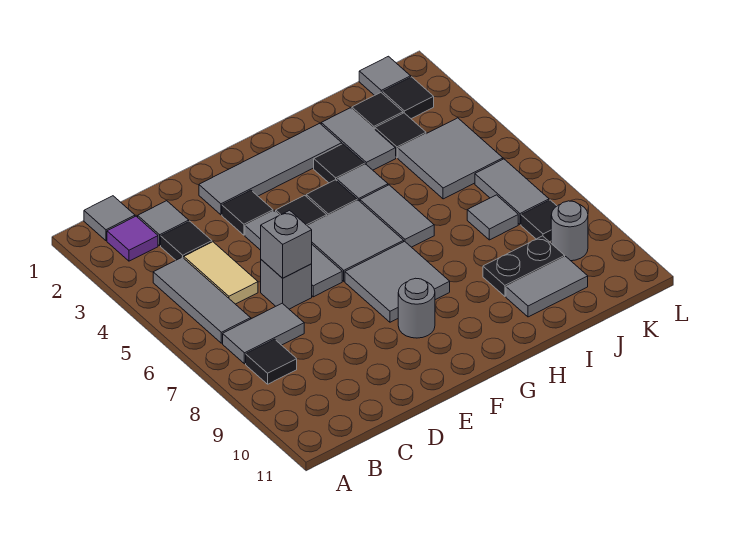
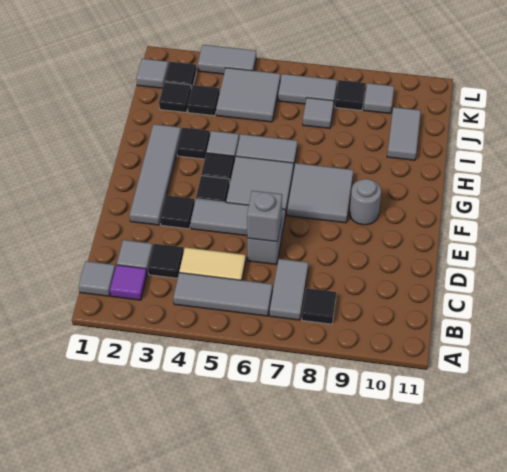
grey 1x2 tile [321,108,396,170] -> grey 1x2 tile moved to [198,45,256,74]
black 1x2 plate [483,236,565,296] -> none
grey 1x1 round brick [551,201,588,261] -> grey 1x1 tile [364,83,394,114]

